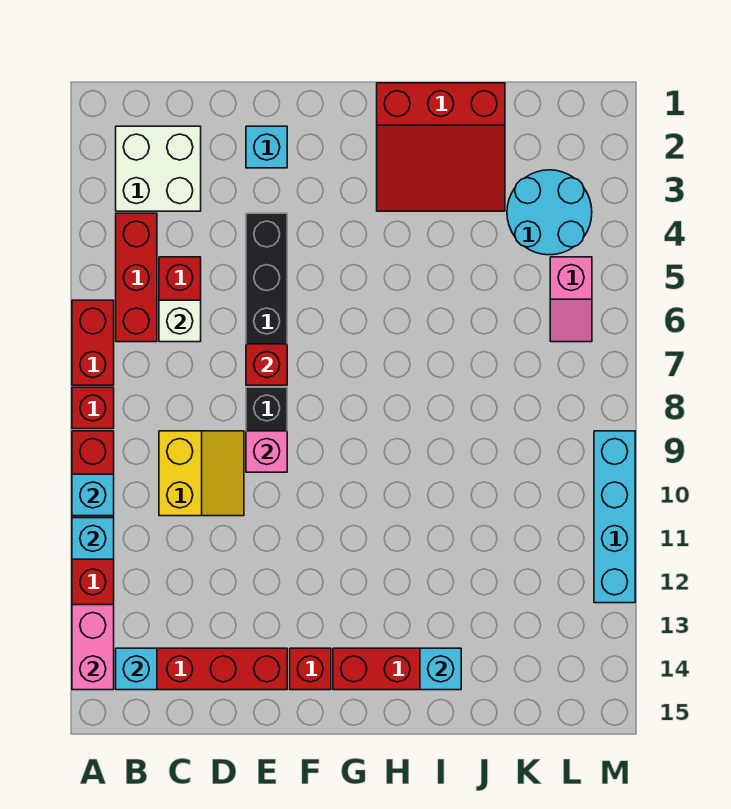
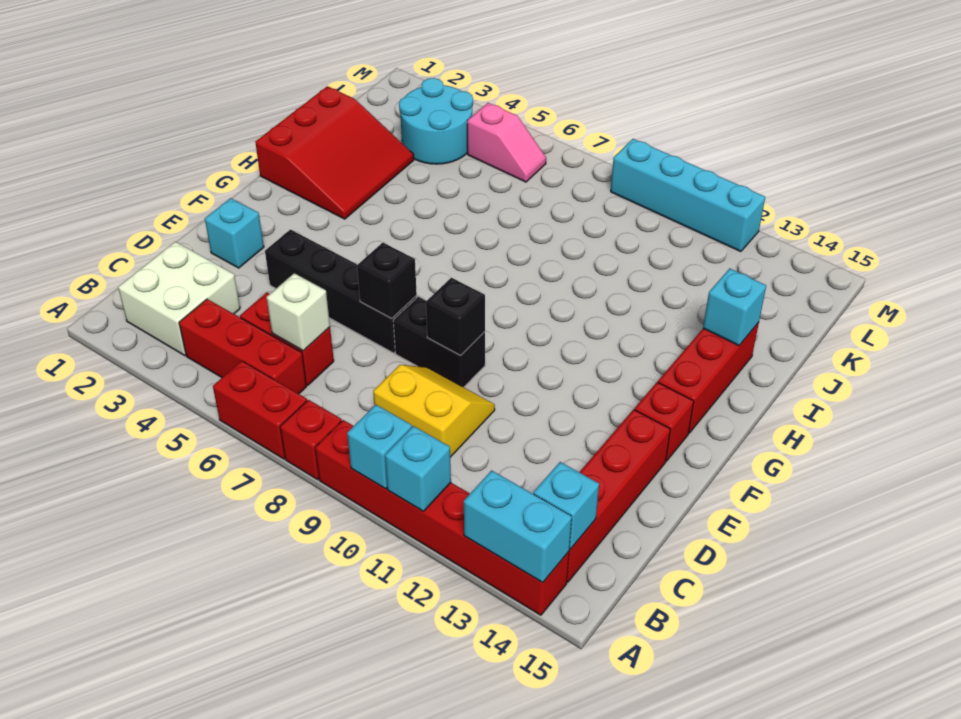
pink 1x2 brick [72,605,114,690] -> cyan 1x2 brick [464,470,572,583]
red 1x1 brick [246,344,287,385] -> black 1x1 brick [357,243,417,318]
pink 1x1 brick [246,431,287,472] -> black 1x1 brick [426,278,485,355]

